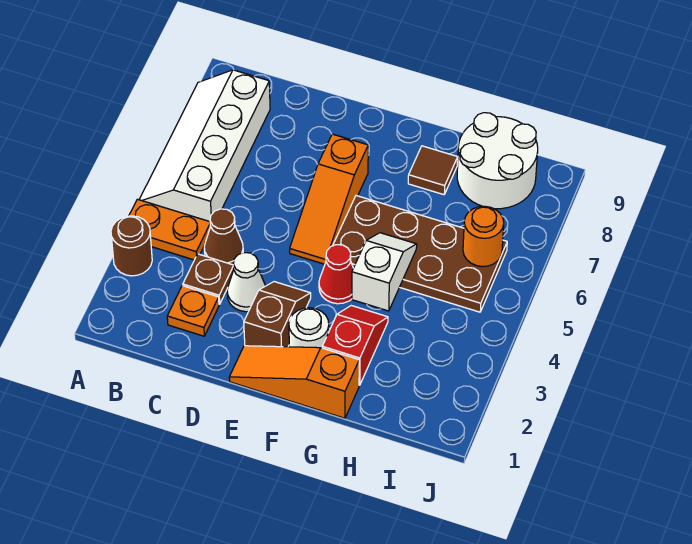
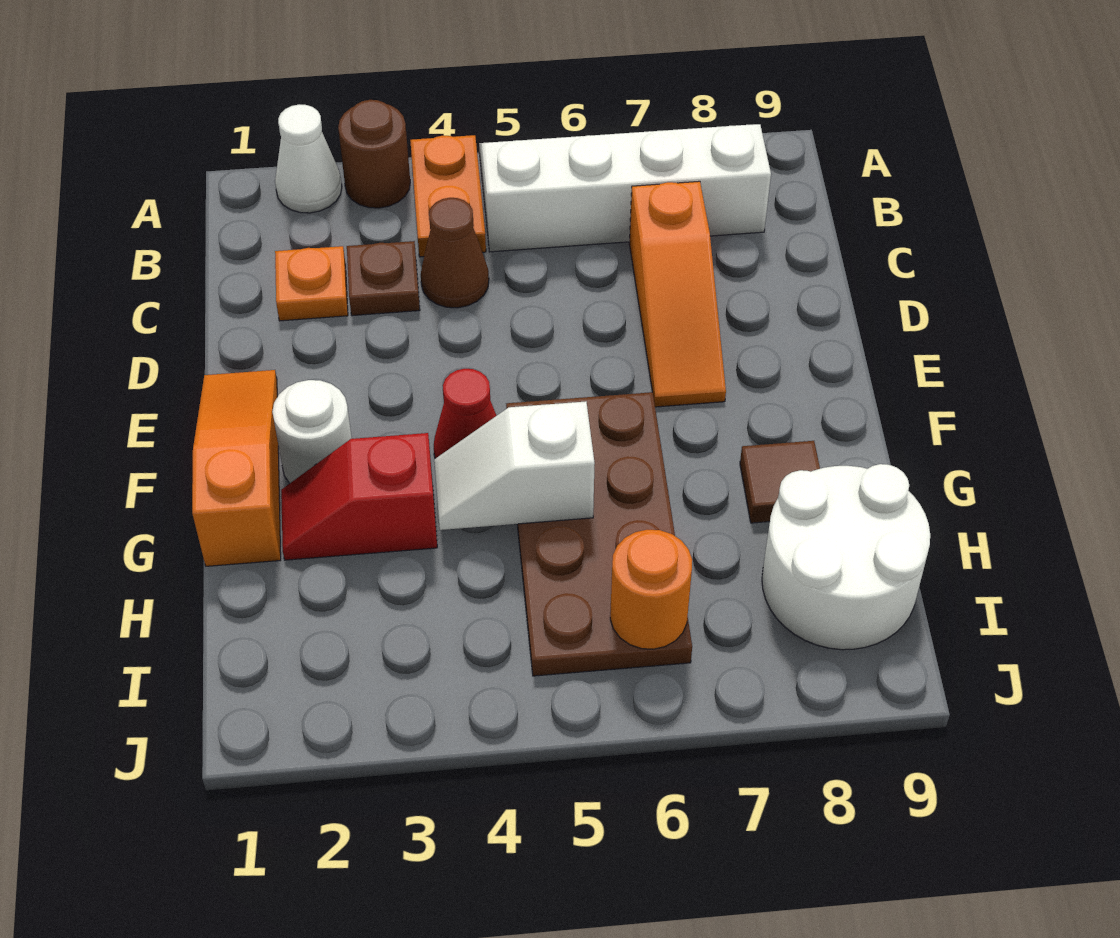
white 1x1 cone [227,253,265,312] -> white 1x1 cone moved to [275,104,342,213]
brown 1x2 slope [244,282,311,347] -> none
orange 1x3 slope [290,134,368,264] -> orange 1x3 slope turned to [629,181,726,407]
red 1x2 slope [322,306,388,385] -> red 1x2 slope turned to [281,433,437,560]
white 1x2 slope [352,233,417,311] -> white 1x2 slope turned to [434,401,595,530]

